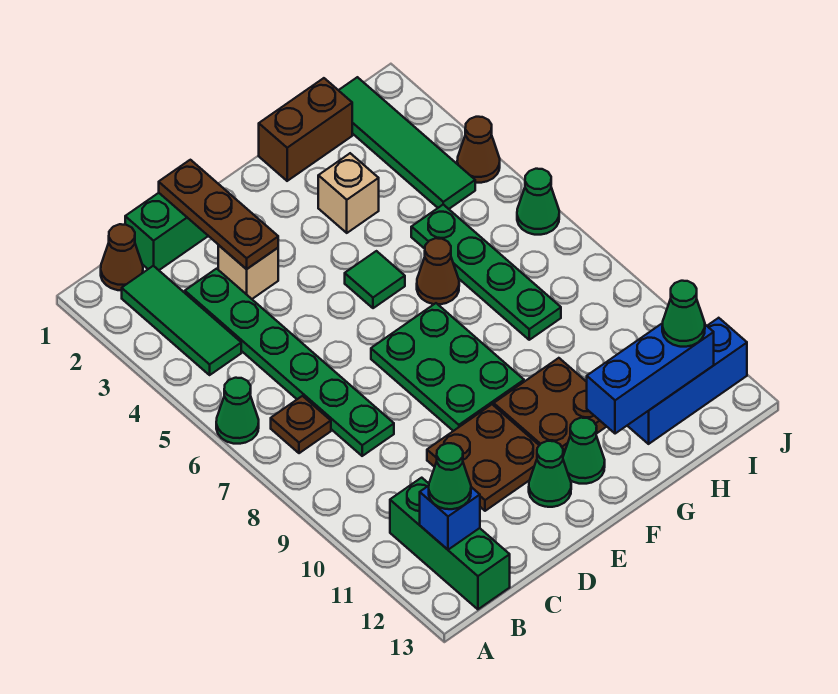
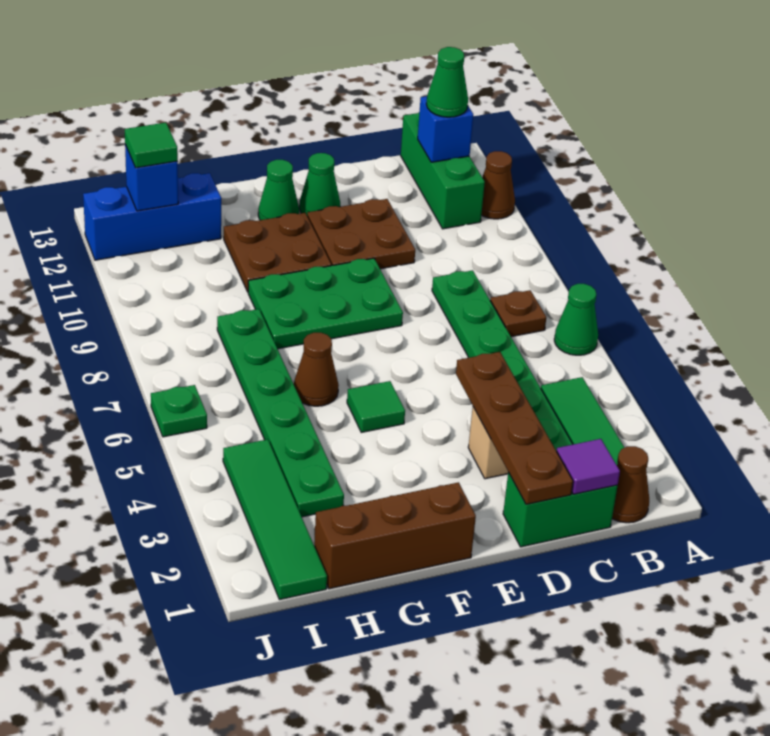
none -> purple 1x1 tile [557,439,620,494]
brown 1x3 plate [159,160,278,269] -> brown 1x4 plate [456,352,573,504]
green 2x3 plate [371,303,524,431] -> green 2x3 plate turned to [248,258,403,349]
brown 1x2 brick [259,78,352,181] -> brown 1x3 brick [314,482,476,589]
tan 1x1 brick [318,153,379,233] -> none
blue 1x3 brick [587,323,714,434] -> blue 1x1 brick [125,145,178,211]
green 1x4 plate [411,205,561,340] -> green 1x6 plate [217,309,344,517]
green 1x1 cone [662,281,705,347] -> green 1x1 tile [125,123,178,168]
brown 1x1 cone [457,117,500,183] -> brown 1x1 cone moved to [481,151,515,219]
green 1x1 cone [517,169,559,235] -> green 1x1 plate [151,385,207,437]

